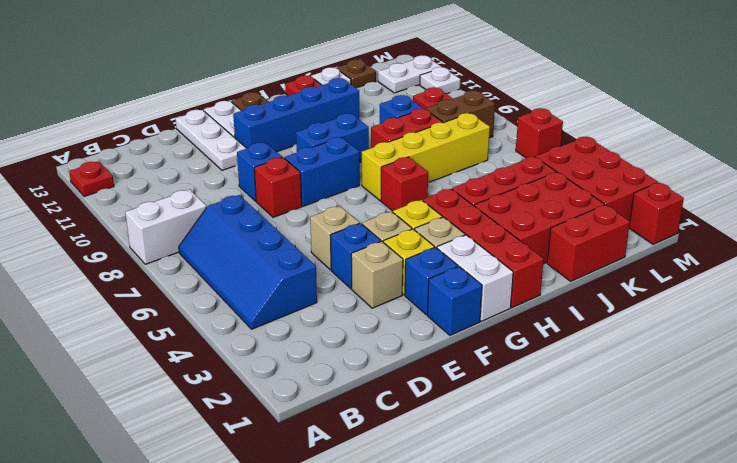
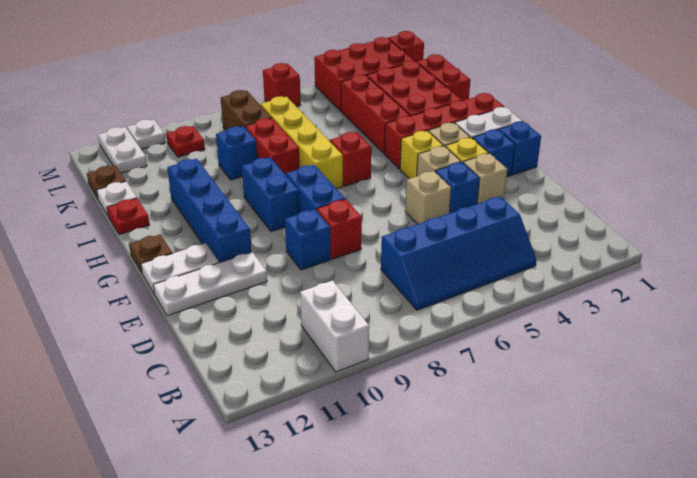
white 1x2 brick [125,190,206,264] -> white 1x2 brick moved to [300,281,369,372]
red 1x1 plate [69,161,114,197] -> none

